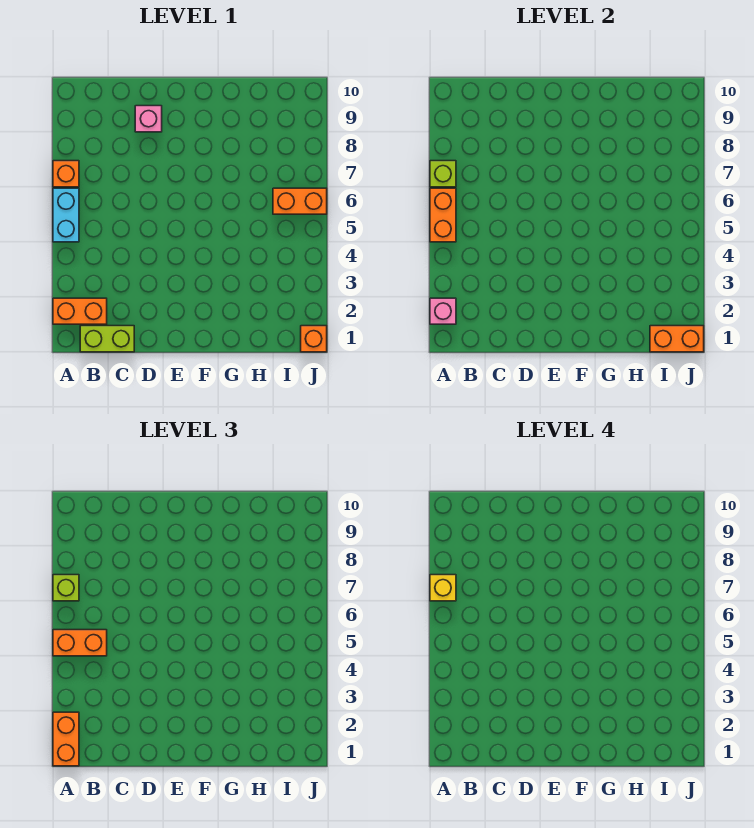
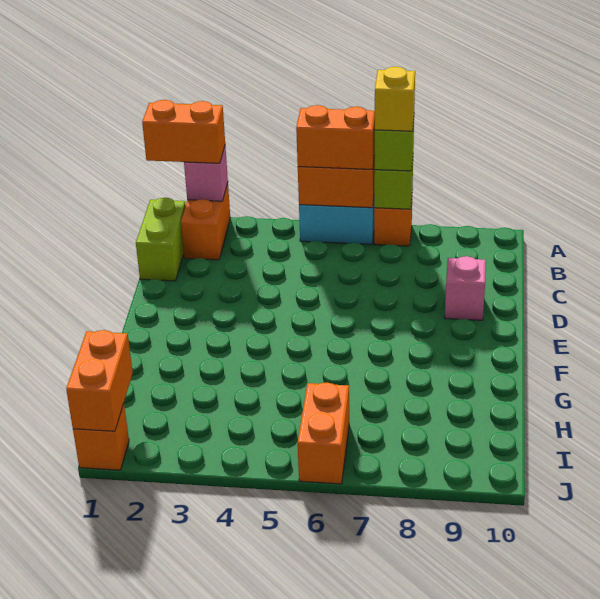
orange 1x2 brick [53,630,107,656] -> orange 1x2 brick turned to [296,105,375,169]

